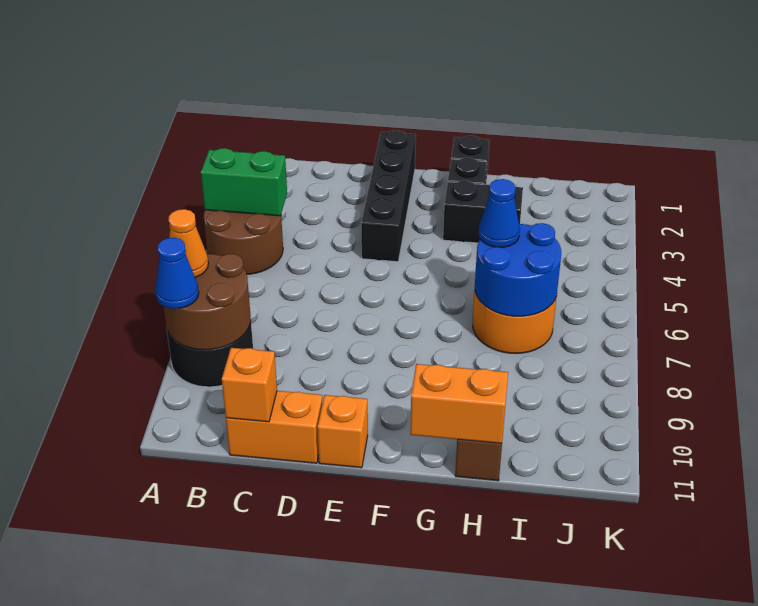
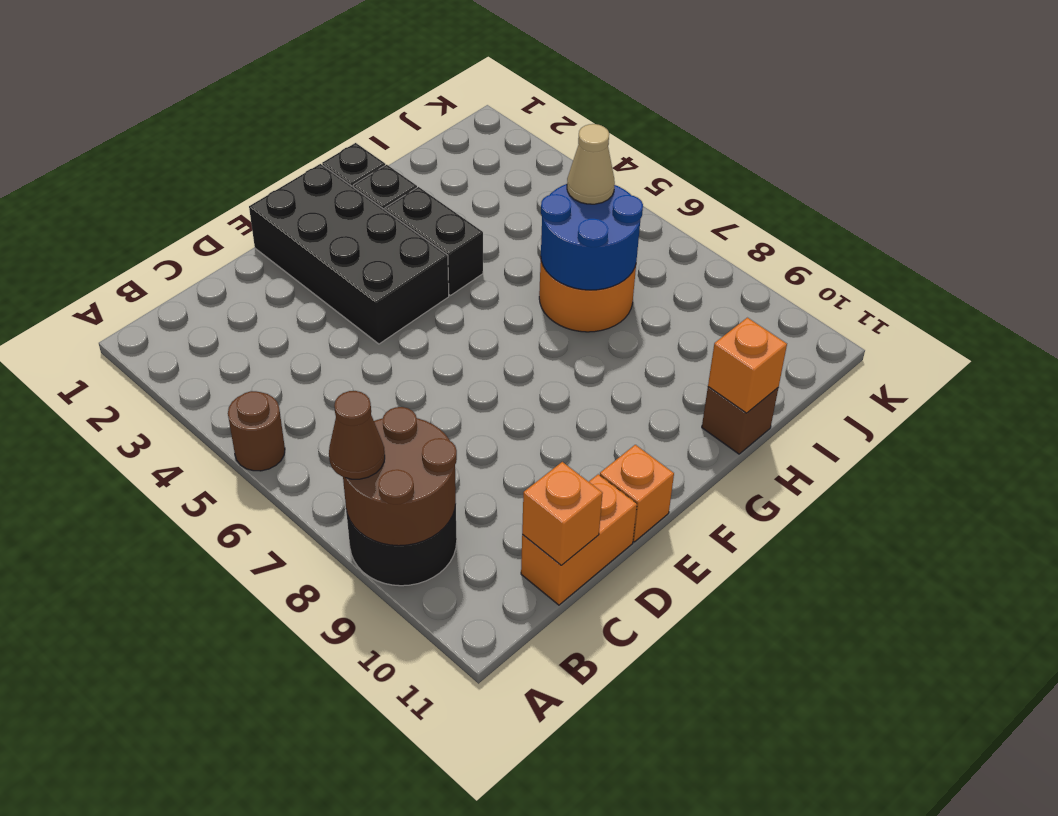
brown 2x2 round brick [204,210,283,274] -> brown 1x1 round brick [228,391,285,471]
green 1x2 brick [201,148,287,216] -> none
orange 1x1 cone [169,209,208,277] -> brown 1x1 cone [329,391,385,479]
blue 1x1 cone [155,238,199,309] -> none
black 1x4 brick [361,130,416,262] -> black 2x4 brick [249,164,449,344]
black 1x2 brick [443,181,523,243] -> black 1x2 brick turned to [385,187,483,295]
orange 1x2 brick [410,364,508,443] -> orange 1x1 brick [708,318,787,413]
blue 1x1 cone [479,179,520,247] -> none
none -> tan 1x1 cone [567,124,615,204]

